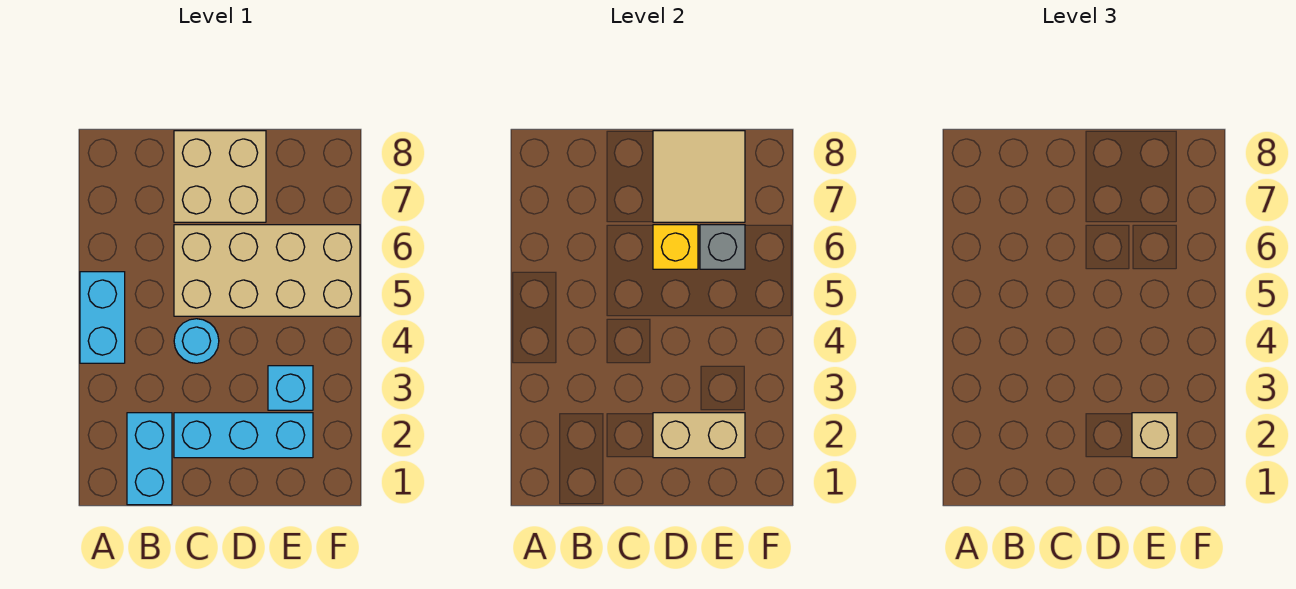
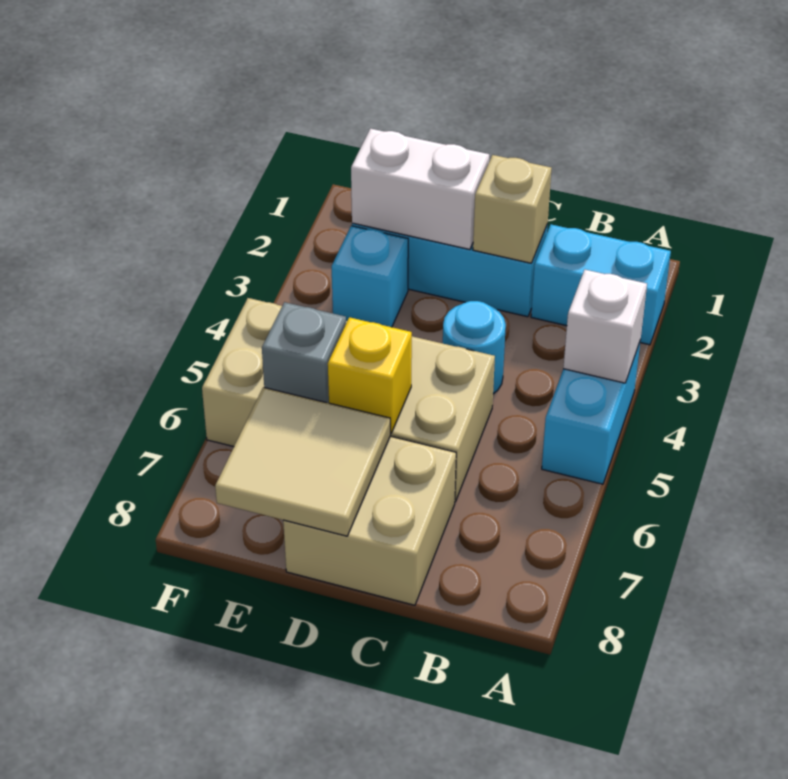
none -> white 1x1 brick [563,270,647,383]
cyan 1x2 brick [127,413,172,505] -> cyan 1x2 brick turned to [531,224,671,345]
tan 1x2 brick [653,413,745,458] -> white 1x2 brick [351,129,489,250]
tan 1x1 brick [1132,413,1177,458] -> tan 1x1 brick moved to [473,155,552,263]

